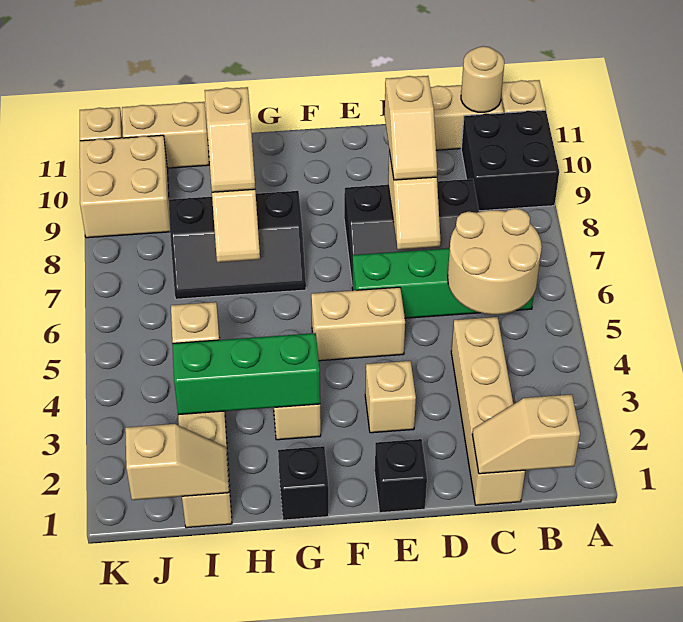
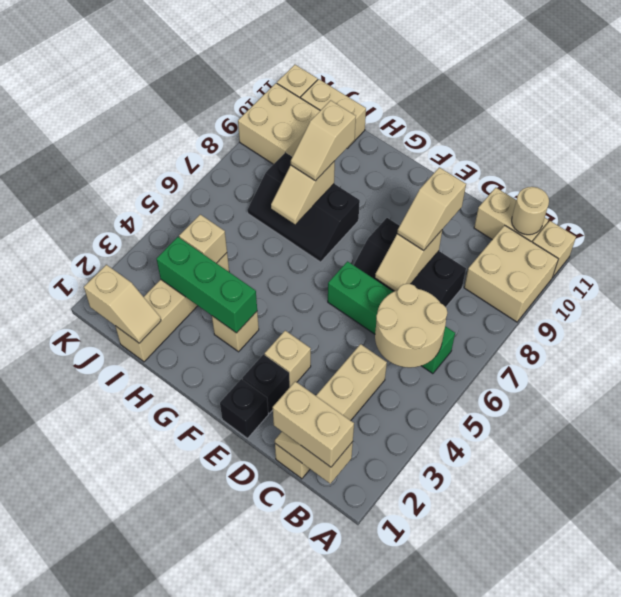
black 2x2 brick [461,110,559,211] -> tan 2x2 brick [464,225,558,322]
tan 1x2 brick [311,287,405,361] -> tan 1x2 brick moved to [273,381,354,467]
black 1x1 brick [278,446,329,520] -> black 1x1 brick moved to [242,355,290,413]

